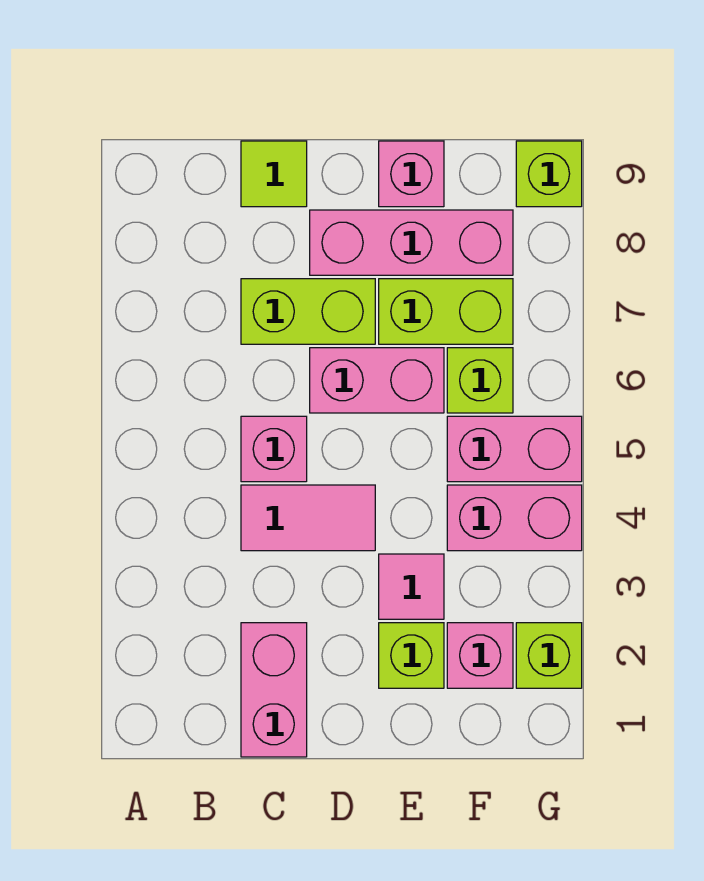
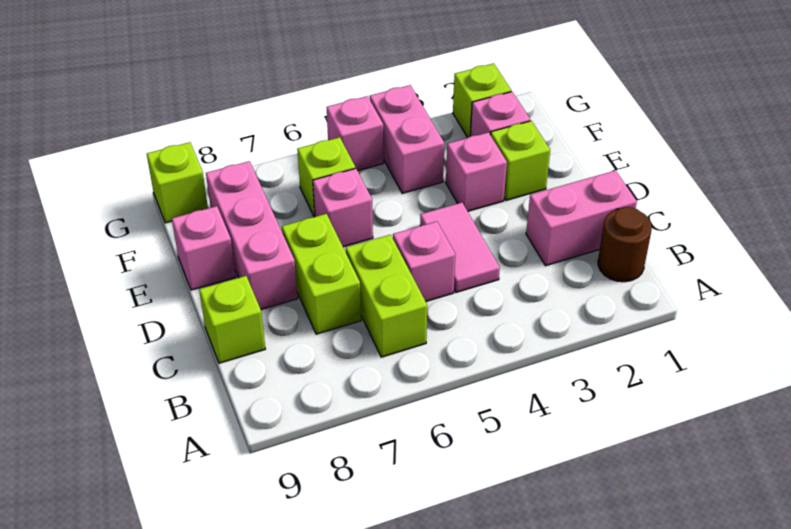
none -> brown 1x1 round brick [598,207,652,282]
lime 1x1 tile [241,141,307,207] -> lime 1x1 brick [199,276,265,363]
pink 1x2 brick [310,348,444,413] -> pink 1x1 brick [313,168,373,247]
pink 1x1 tile [379,554,444,619] -> pink 1x1 brick [446,132,507,211]
lime 1x2 brick [379,279,513,344] -> lime 1x2 brick moved to [346,235,427,357]
pink 1x2 brick [447,416,582,482] -> pink 1x1 brick [327,96,384,171]

